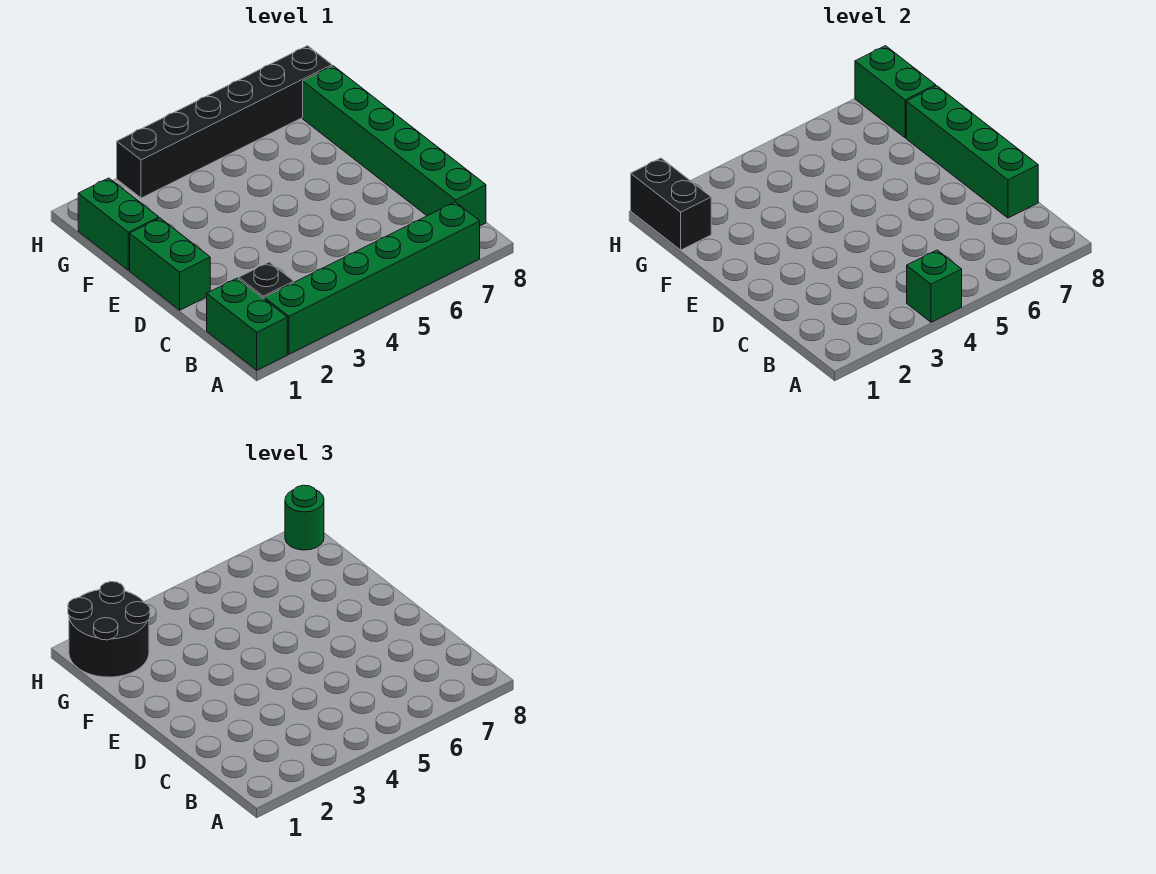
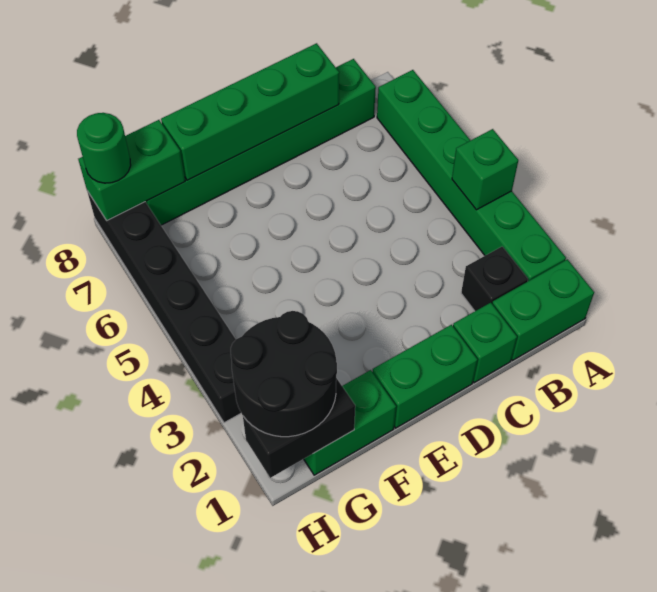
none -> green 1x1 brick [453,303,517,383]

